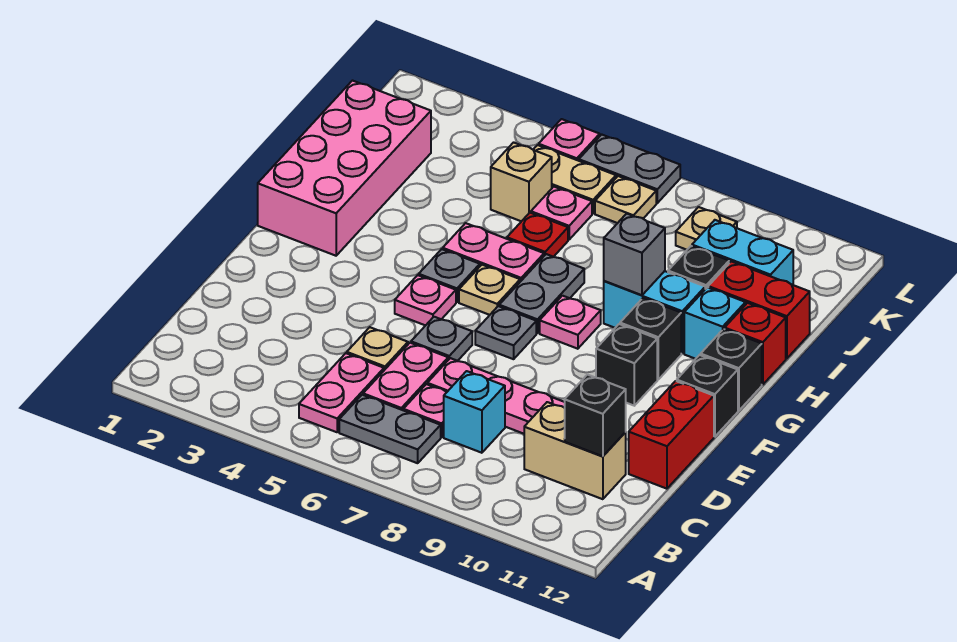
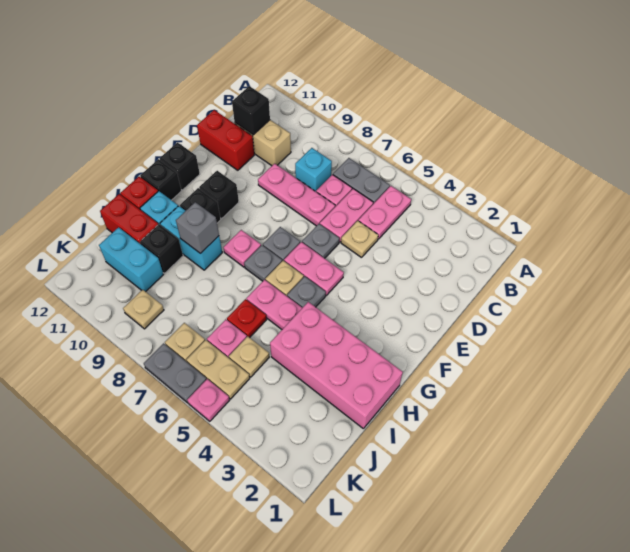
red 1x2 brick [629,381,714,489] -> red 1x2 brick turned to [197,110,254,170]
pink 1x1 plate [395,275,456,326] -> pink 1x2 plate [284,242,344,295]
pink 2x4 brick [258,81,431,256] -> pink 2x4 brick turned to [270,302,403,428]
grey 1x2 plate [499,254,584,333] -> grey 1x1 plate [244,245,282,281]
tan 1x1 brick [491,142,552,221] -> tan 1x1 plate [229,336,269,377]

